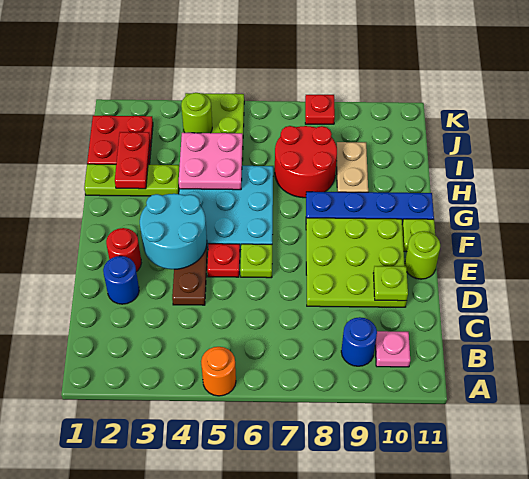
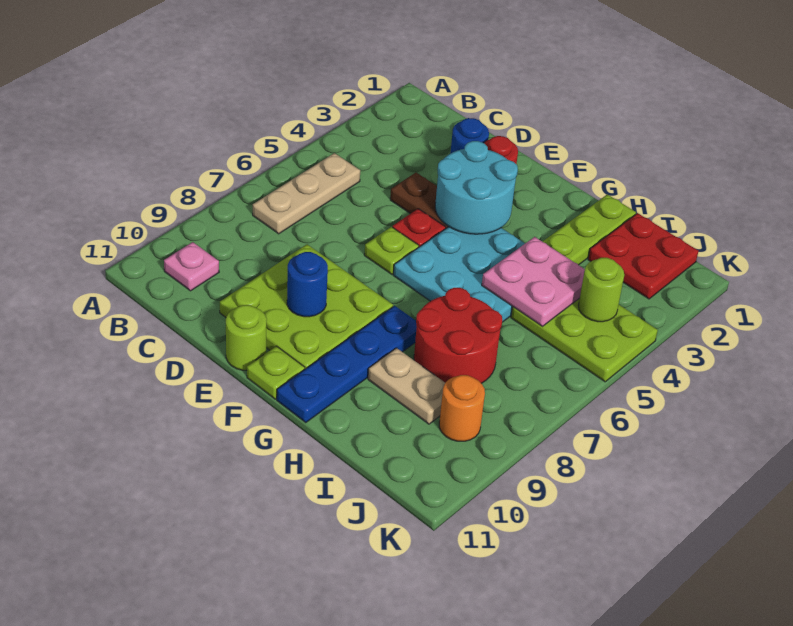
orange 1x1 round brick [201,347,236,396] -> orange 1x1 round brick moved to [439,375,485,441]
none -> tan 1x3 plate [253,153,360,234]
blue 1x1 round brick [341,317,377,366] -> blue 1x1 round brick moved to [287,252,328,317]
lime 1x1 plate [373,266,408,301] -> none
red 1x2 plate [115,132,150,189] -> none
red 1x1 plate [305,95,335,124] -> none

